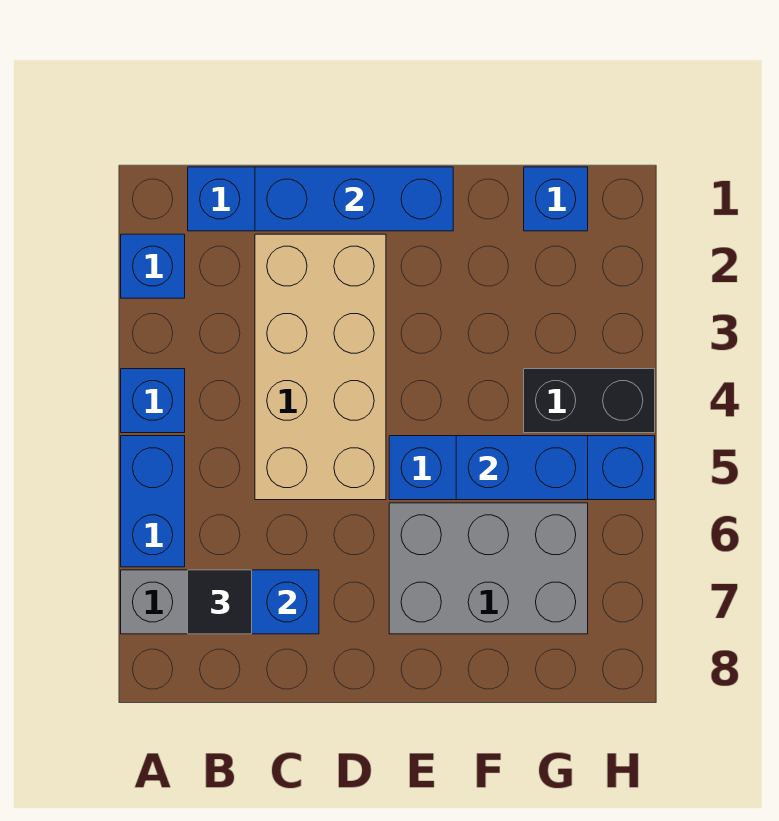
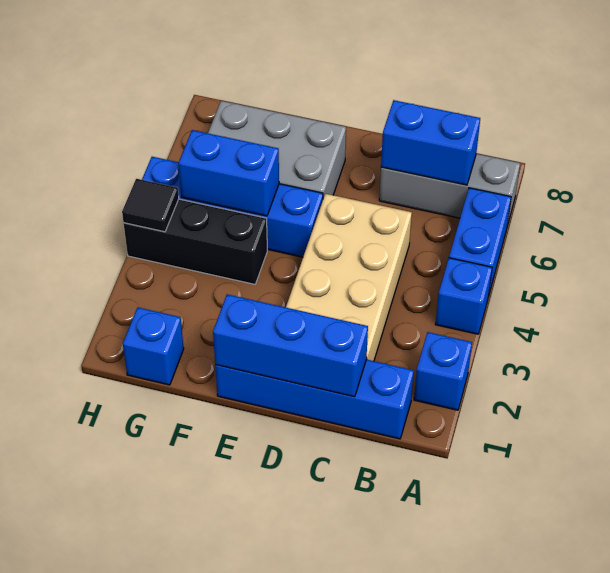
black 1x1 tile [188,570,252,634] -> black 1x1 tile moved to [122,179,179,232]
black 1x2 brick [524,369,655,433] -> black 1x3 brick [124,199,267,284]

